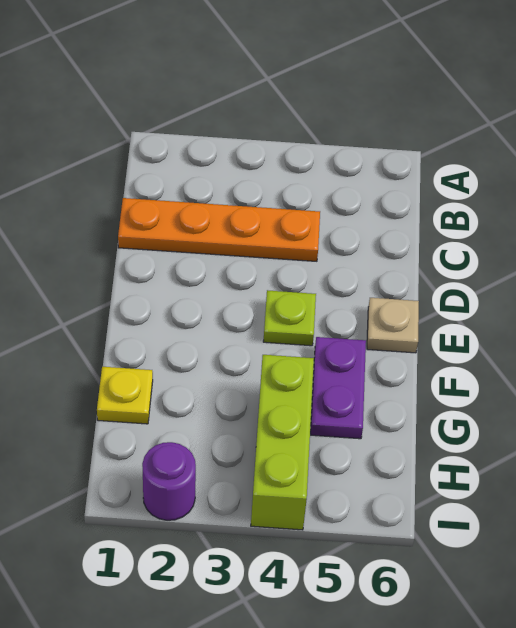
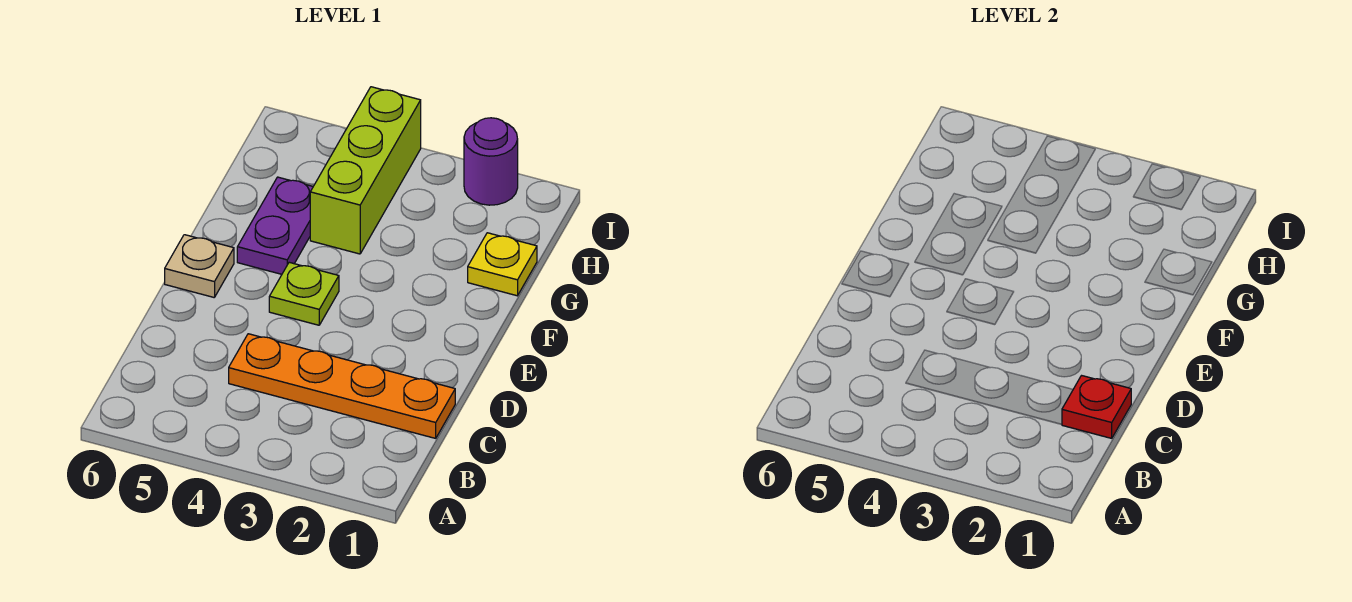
none -> red 1x1 plate [1062,376,1131,438]

